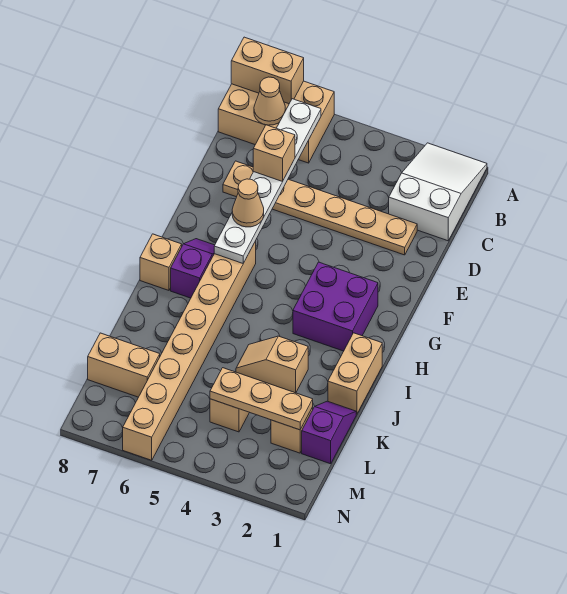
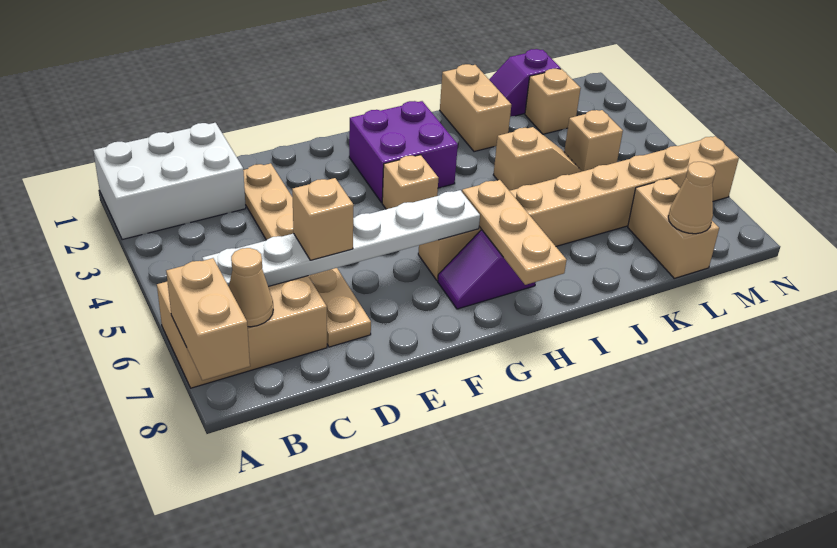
white 2x3 slope [389,143,487,241] -> white 2x3 brick [93,123,246,240]
tan 2x3 brick [218,81,334,163] -> tan 2x3 brick turned to [157,276,327,388]
tan 1x1 cone [232,179,264,227] -> tan 1x1 cone moved to [668,162,716,234]
tan 1x1 brick [140,234,182,290] -> tan 1x1 brick moved to [382,155,438,209]
tan 1x2 brick [328,333,382,414] -> tan 1x2 brick turned to [440,64,511,152]
tan 1x2 slope [236,336,308,393] -> tan 1x2 slope turned to [493,127,582,191]
tan 1x3 plate [210,368,313,430] -> tan 1x3 plate moved to [462,180,566,285]

